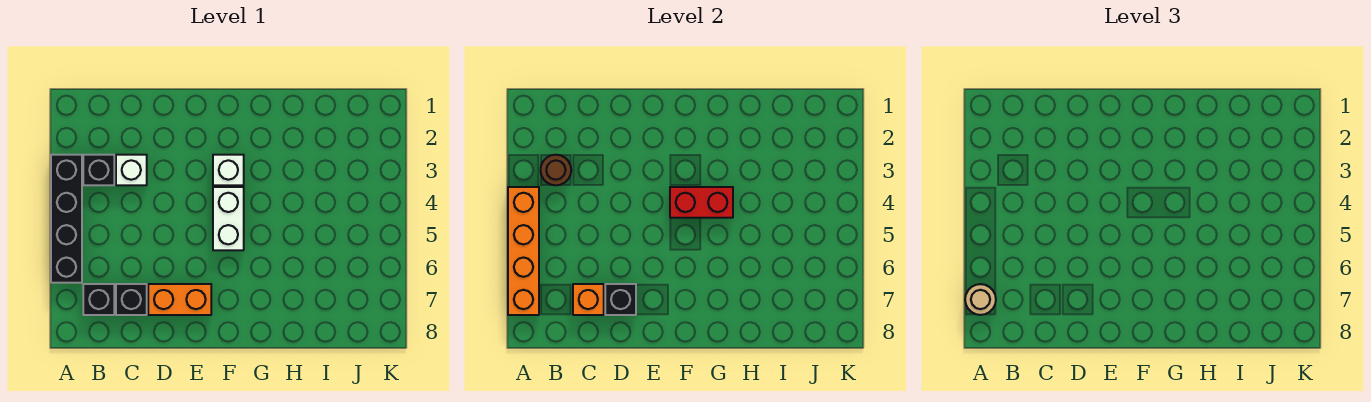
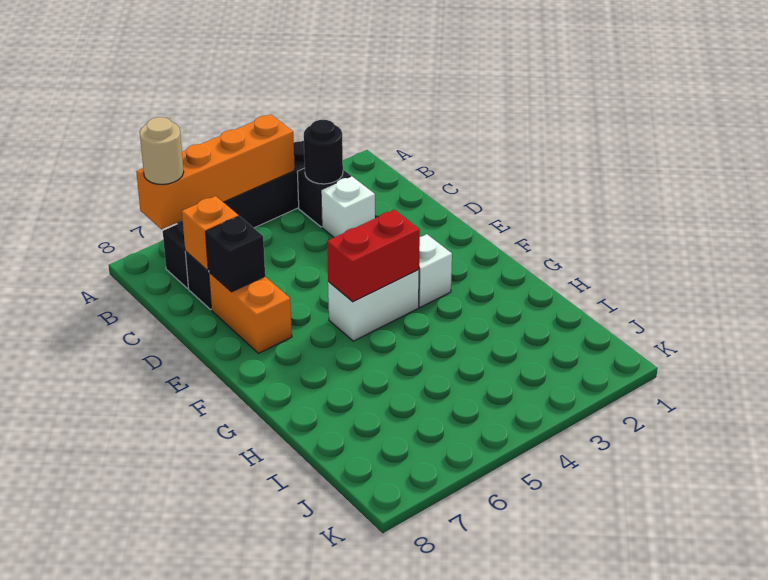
brown 1x1 round brick [541,155,571,185] -> black 1x1 round brick [304,120,343,184]
red 1x2 brick [670,187,733,218] -> red 1x2 brick turned to [327,210,420,302]

